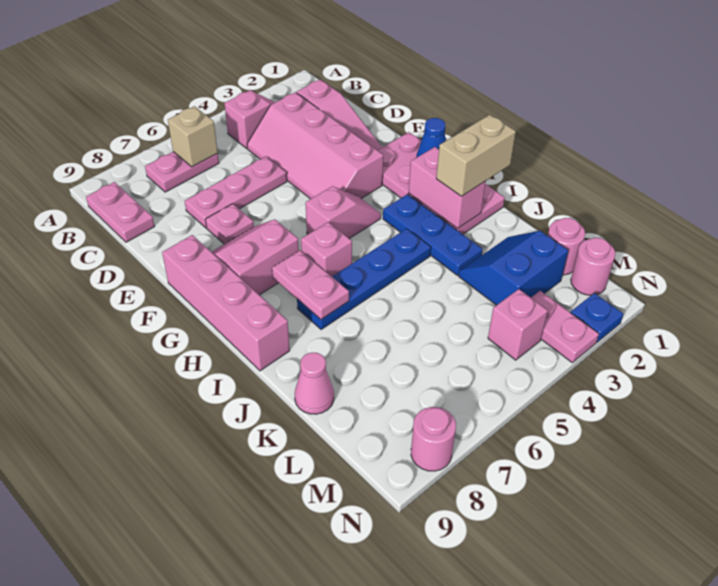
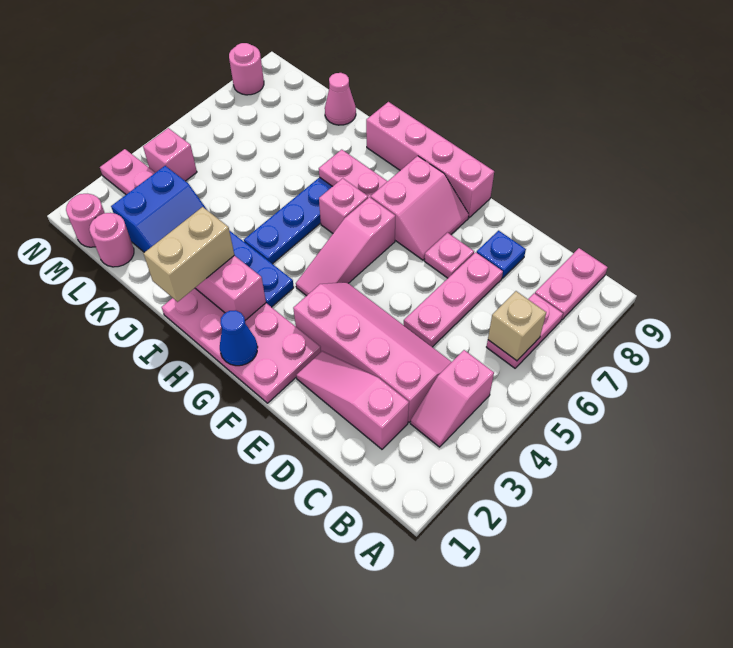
pink 1x2 plate [86,182,155,242] -> pink 1x2 plate turned to [535,248,608,320]
pink 1x2 slope [306,186,381,238] -> pink 1x3 slope [296,197,395,296]
blue 1x1 plate [571,293,623,342] -> blue 1x1 plate moved to [477,231,526,278]

